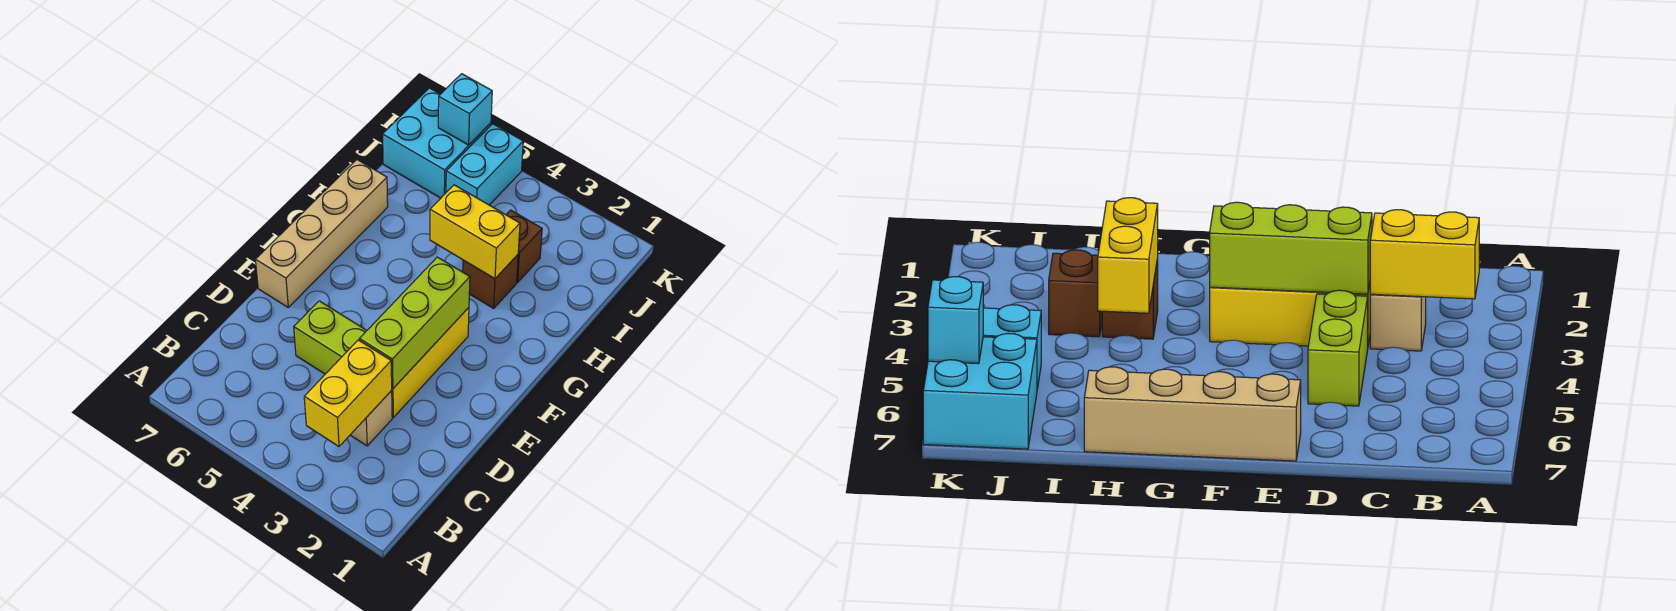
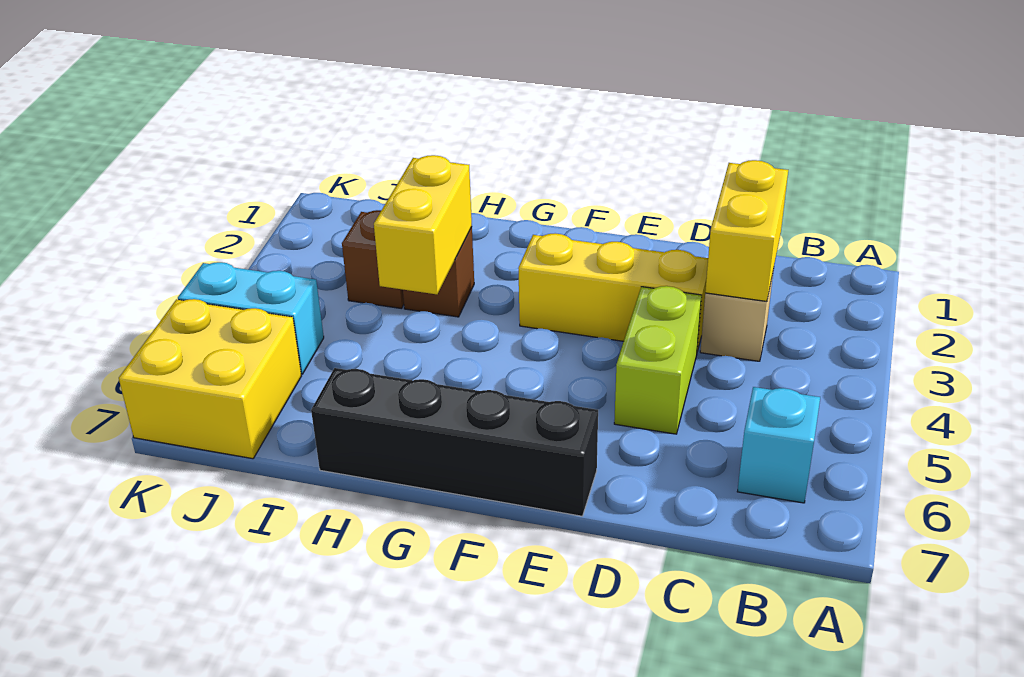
yellow 1x2 brick [304,340,392,446] -> yellow 1x2 brick turned to [705,160,788,301]
lime 1x3 brick [359,257,470,389] -> none
tan 1x4 brick [255,160,388,307] -> black 1x4 brick [311,368,598,516]
cyan 2x2 brick [383,88,491,198] -> yellow 2x2 brick [119,299,301,459]
cyan 1x1 brick [438,74,492,145] -> cyan 1x1 brick moved to [737,387,820,503]

